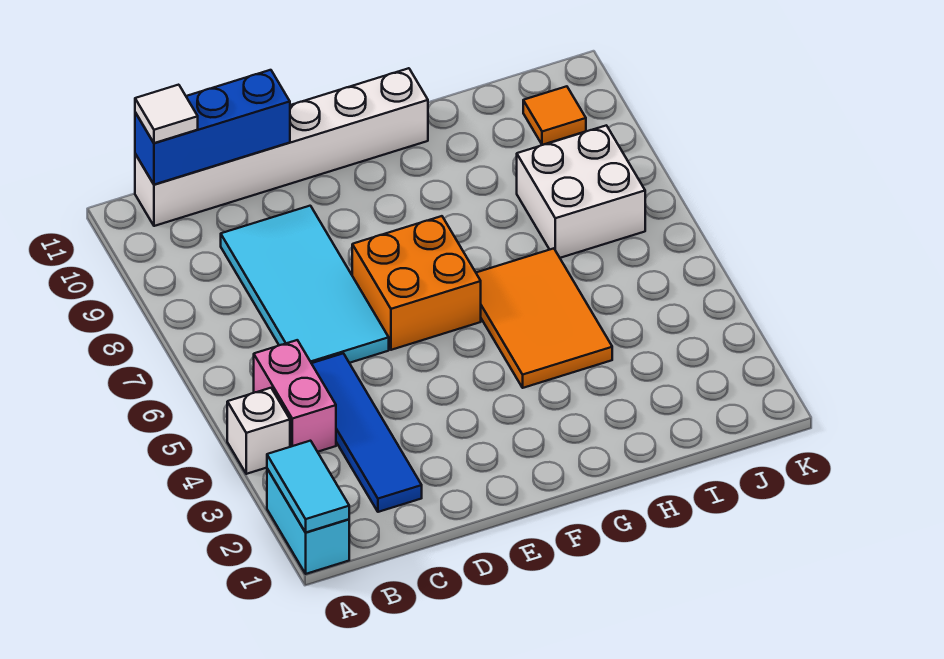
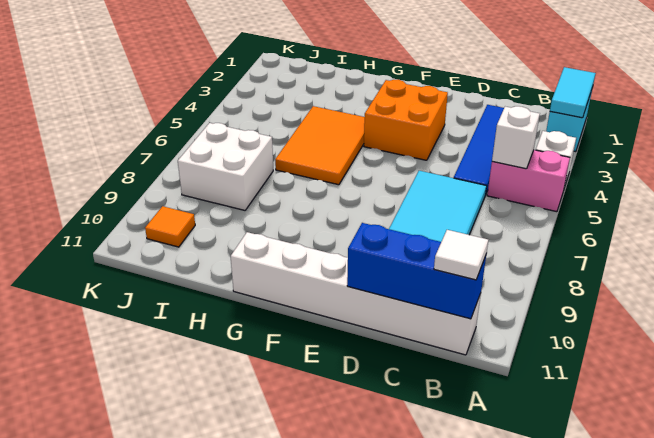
pink 1x2 brick [254,340,336,452] -> pink 1x2 brick turned to [487,150,570,212]
none -> white 1x1 brick [492,106,540,169]
orange 2x2 brick [352,216,481,350] -> orange 2x2 brick moved to [364,80,448,160]

